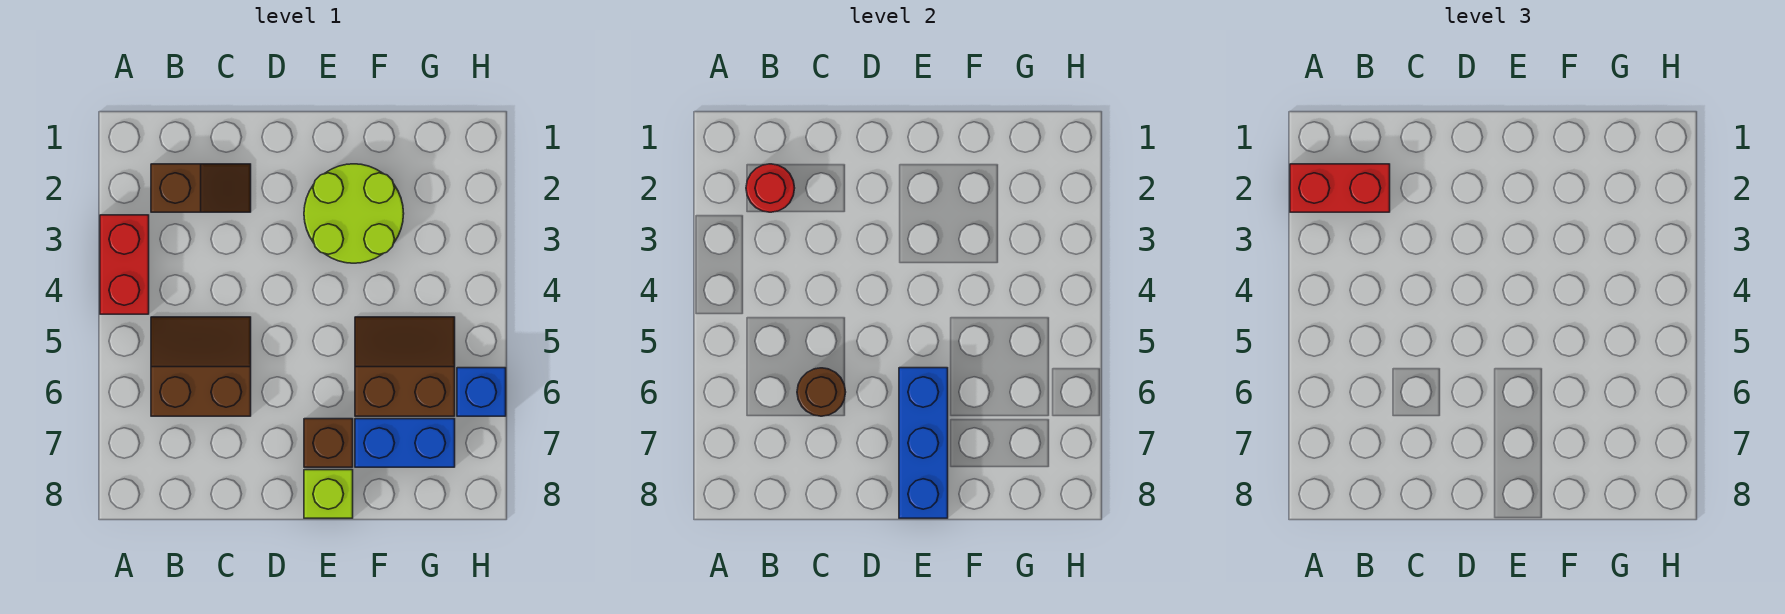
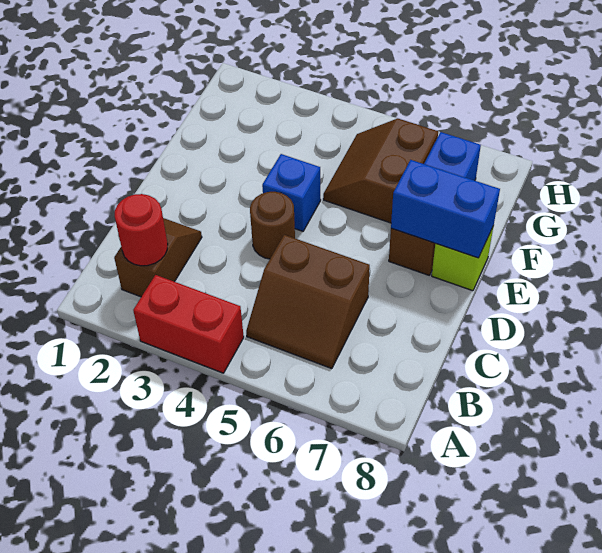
red 1x2 brick [1290,164,1390,212] -> none
brown 2x2 slope [151,317,251,416] -> brown 2x2 slope turned to [246,235,370,369]
brown 1x1 round brick [797,368,846,416] -> brown 1x1 round brick moved to [250,192,295,259]
lime 2x2 round brick [304,164,404,263] -> none
blue 1x3 brick [899,368,948,518] -> blue 1x2 brick [391,160,500,258]
blue 1x1 brick [457,368,506,416] -> blue 1x1 brick moved to [262,154,321,231]

